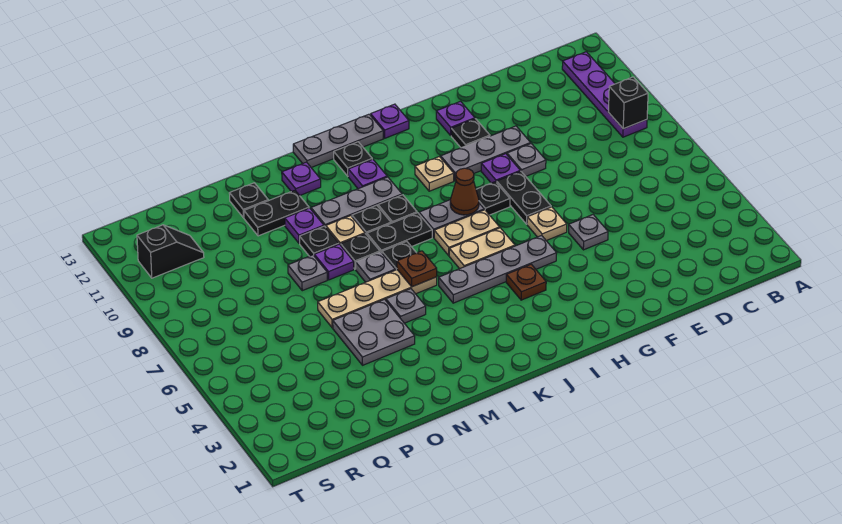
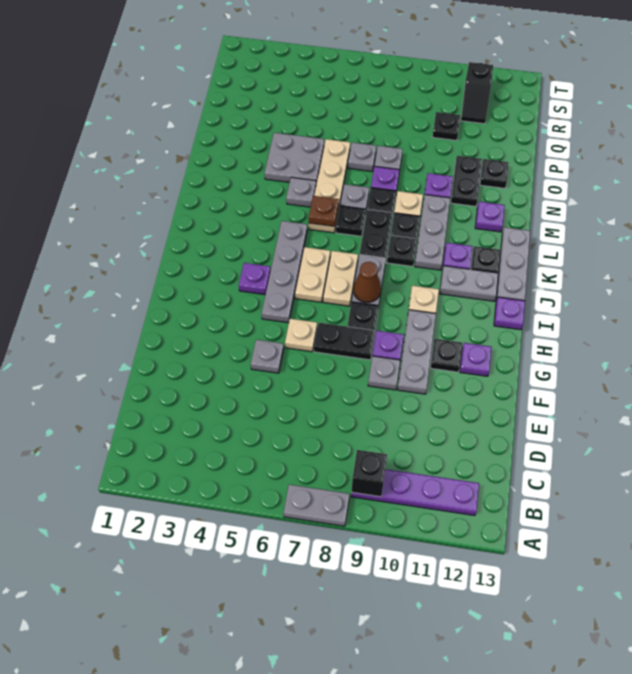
none -> grey 1x2 plate [284,485,350,526]
brown 1x1 plate [506,264,546,300] -> purple 1x1 plate [239,263,271,295]
none -> grey 1x2 plate [440,266,498,301]
black 1x1 plate [300,226,339,256] -> black 1x1 plate moved to [432,112,460,140]
none -> grey 1x1 plate [348,142,376,171]

